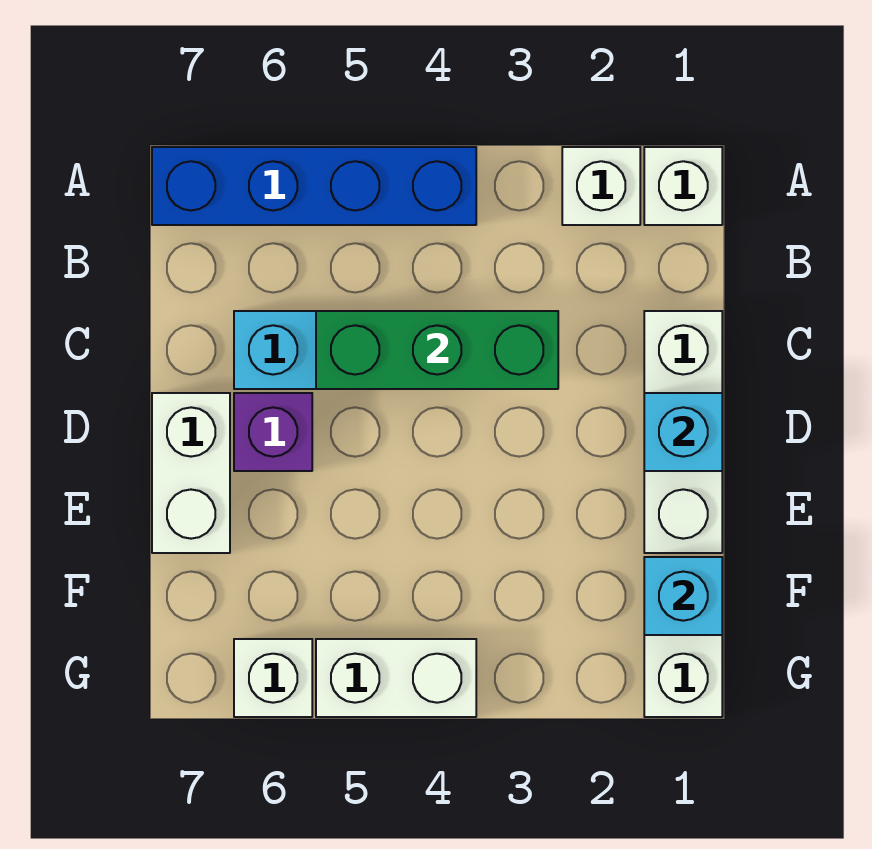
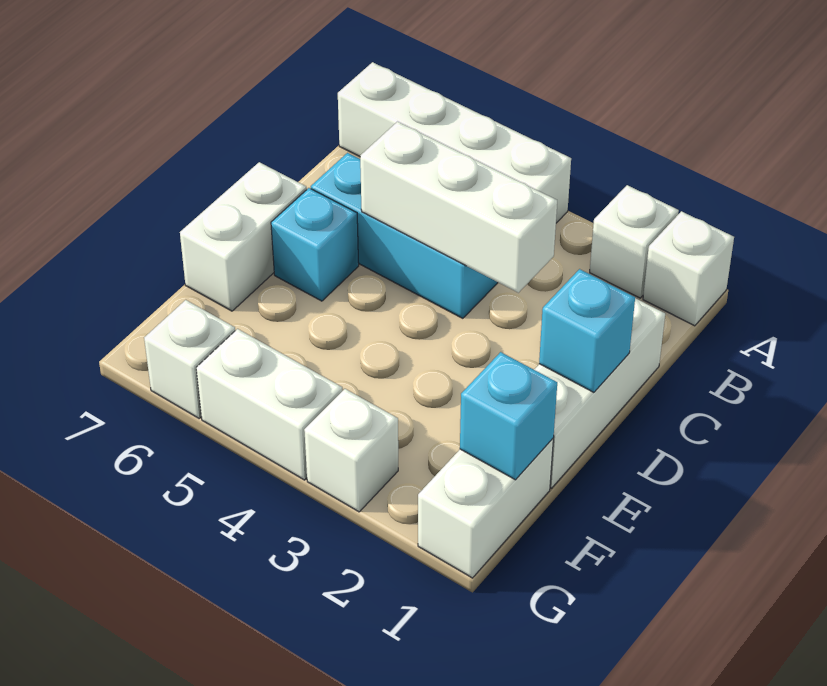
blue 1x4 brick [152,147,476,225] -> white 1x4 brick [338,62,571,223]
green 1x3 brick [316,311,558,389] -> white 1x3 brick [360,122,557,293]
purple 1x1 brick [234,393,312,471] -> cyan 1x1 brick [271,188,359,301]
none -> white 1x1 brick [304,389,398,512]

